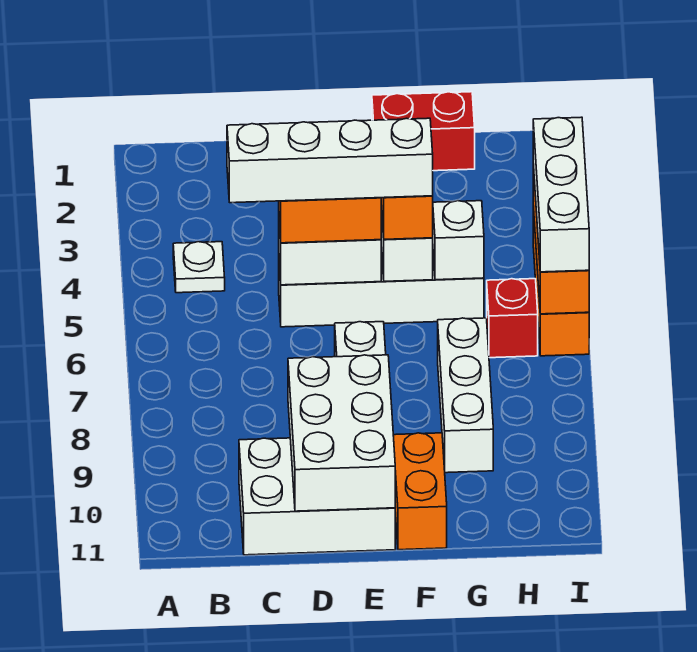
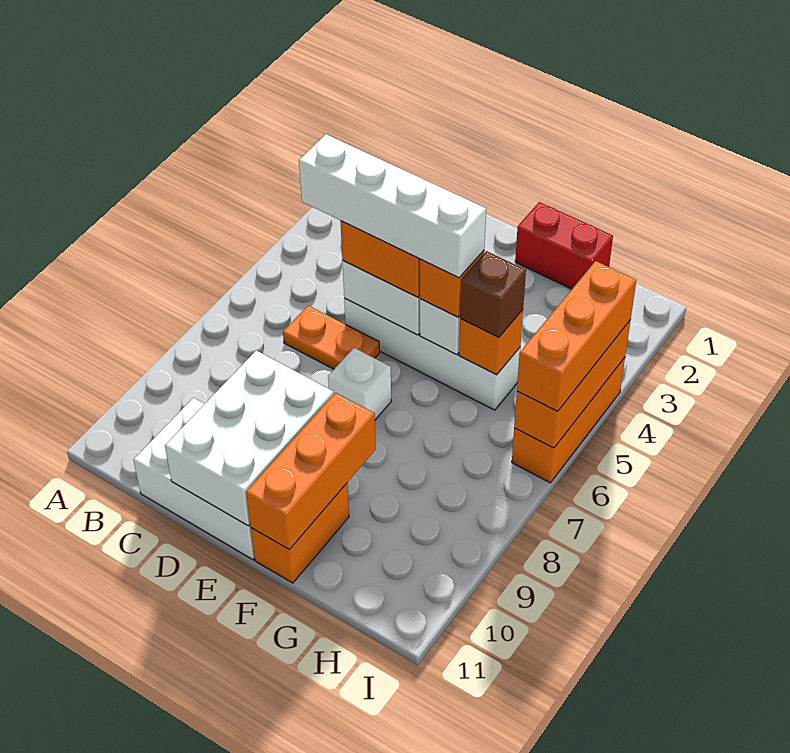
white 1x1 plate [173,242,225,293] -> none
none -> orange 1x2 plate [283,306,380,369]
none -> orange 1x3 brick [246,393,376,550]
white 1x1 brick [433,201,484,280] -> orange 1x1 brick [459,310,523,375]
none -> brown 1x1 brick [460,251,526,338]
white 1x3 brick [438,318,493,473] -> none
red 1x1 brick [487,279,538,358] -> none
white 1x3 brick [533,117,589,272] -> orange 1x3 brick [517,261,636,411]

